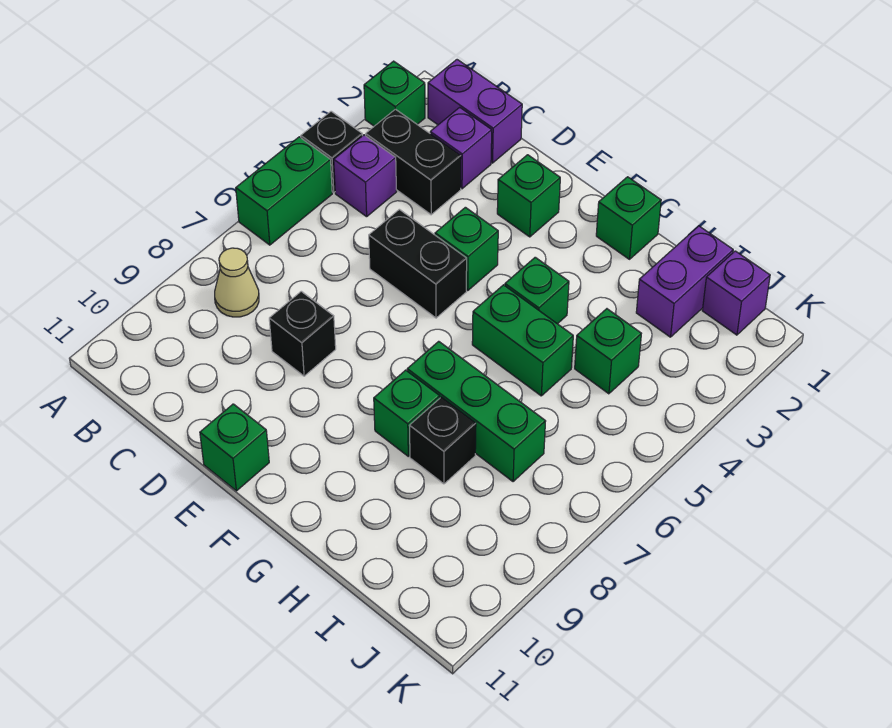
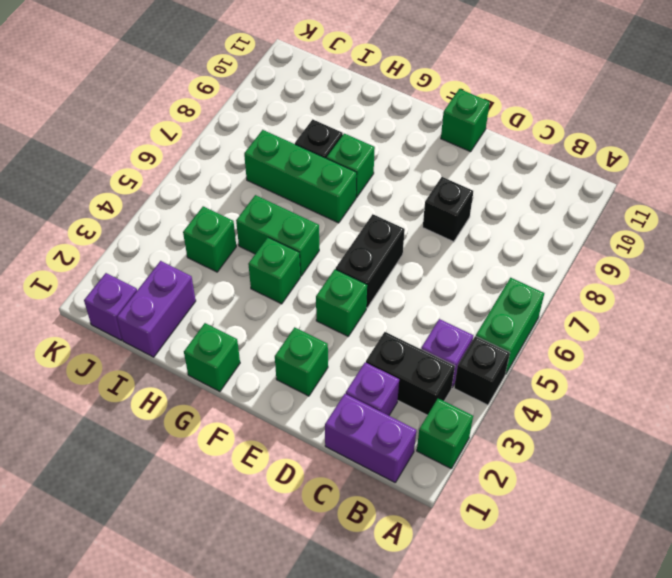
tan 1x1 cone [215,248,259,317] -> none
black 1x2 brick [369,209,467,318] -> black 1x2 brick turned to [336,214,405,308]

